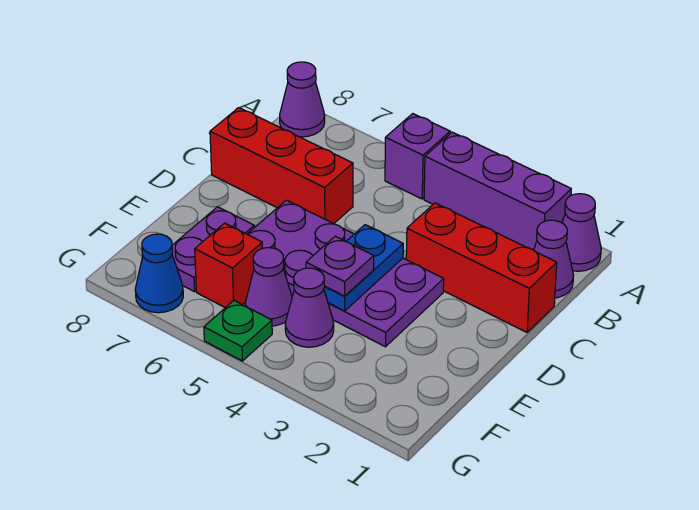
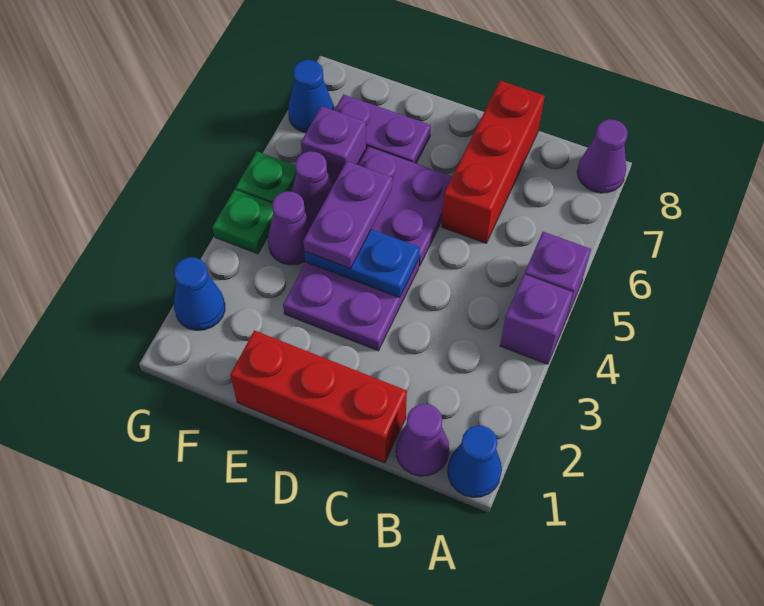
purple 1x1 cone [562,194,601,271] -> blue 1x1 cone [448,426,502,497]
purple 1x3 brick [424,132,571,250] -> purple 1x1 brick [500,274,573,364]
red 1x3 brick [406,203,557,332] -> red 1x3 brick turned to [230,330,407,463]
purple 1x1 plate [306,236,374,296] -> purple 1x2 plate [303,161,392,268]
red 1x1 brick [195,223,262,308] -> purple 1x1 brick [301,106,366,185]
none -> blue 1x1 cone [174,257,225,330]
none -> green 1x1 plate [212,190,273,254]

